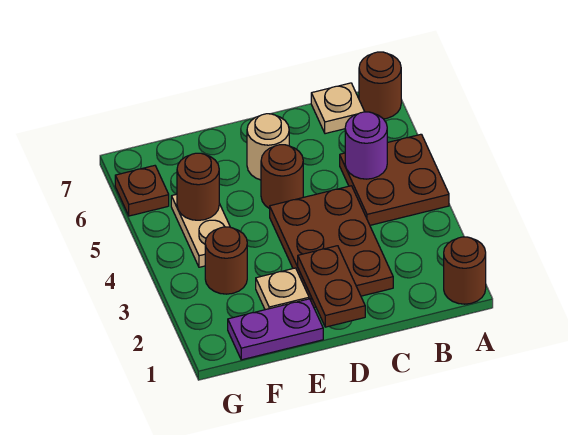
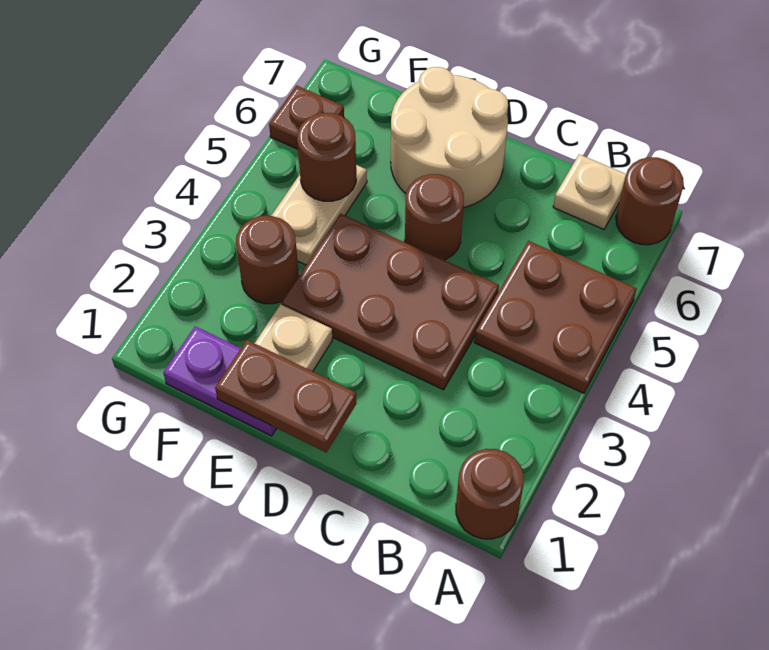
purple 1x1 round brick [345,112,387,179] -> none
brown 2x3 plate [270,186,393,308] -> brown 2x3 plate turned to [282,214,499,390]
brown 1x2 plate [298,246,365,327] -> brown 1x2 plate turned to [215,340,356,453]
tan 1x1 round brick [247,114,289,180] -> tan 2x2 round brick [391,67,508,208]

